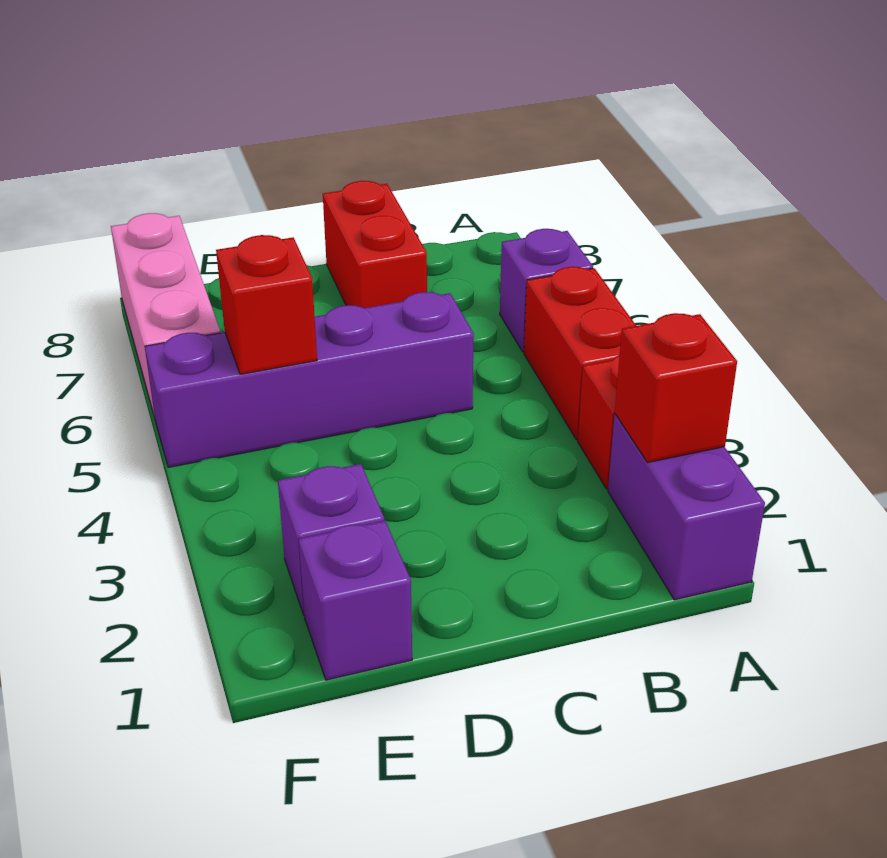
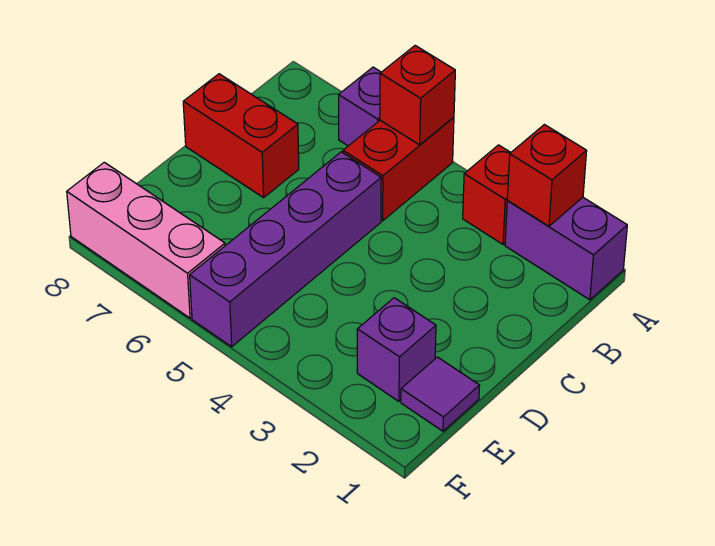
red 1x2 brick [524,267,636,440] -> red 1x2 brick turned to [343,117,454,221]
purple 1x1 brick [299,521,412,680] -> purple 1x1 tile [401,357,480,431]
red 1x1 brick [216,235,317,374] -> red 1x1 brick moved to [380,46,455,145]

